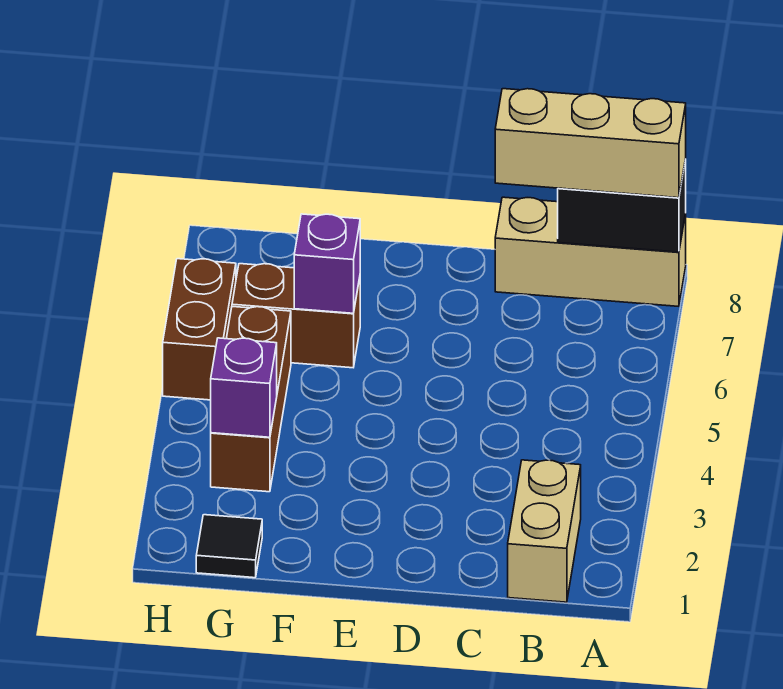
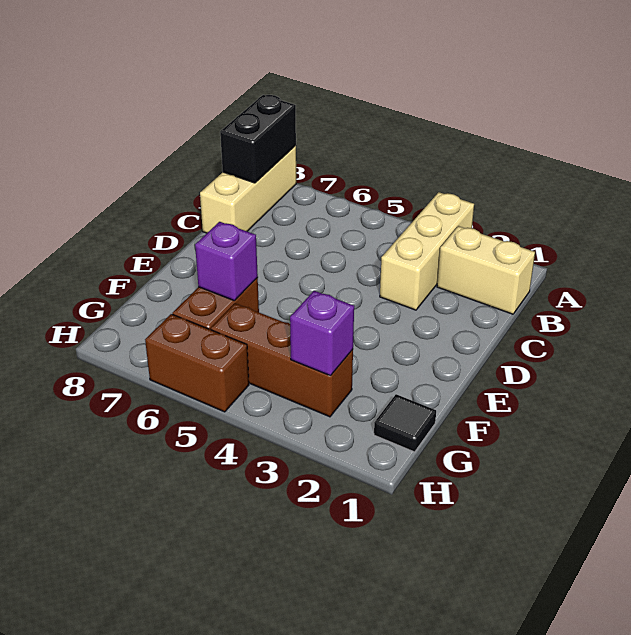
tan 1x3 brick [495,89,686,198] -> tan 1x3 brick moved to [380,192,474,310]

